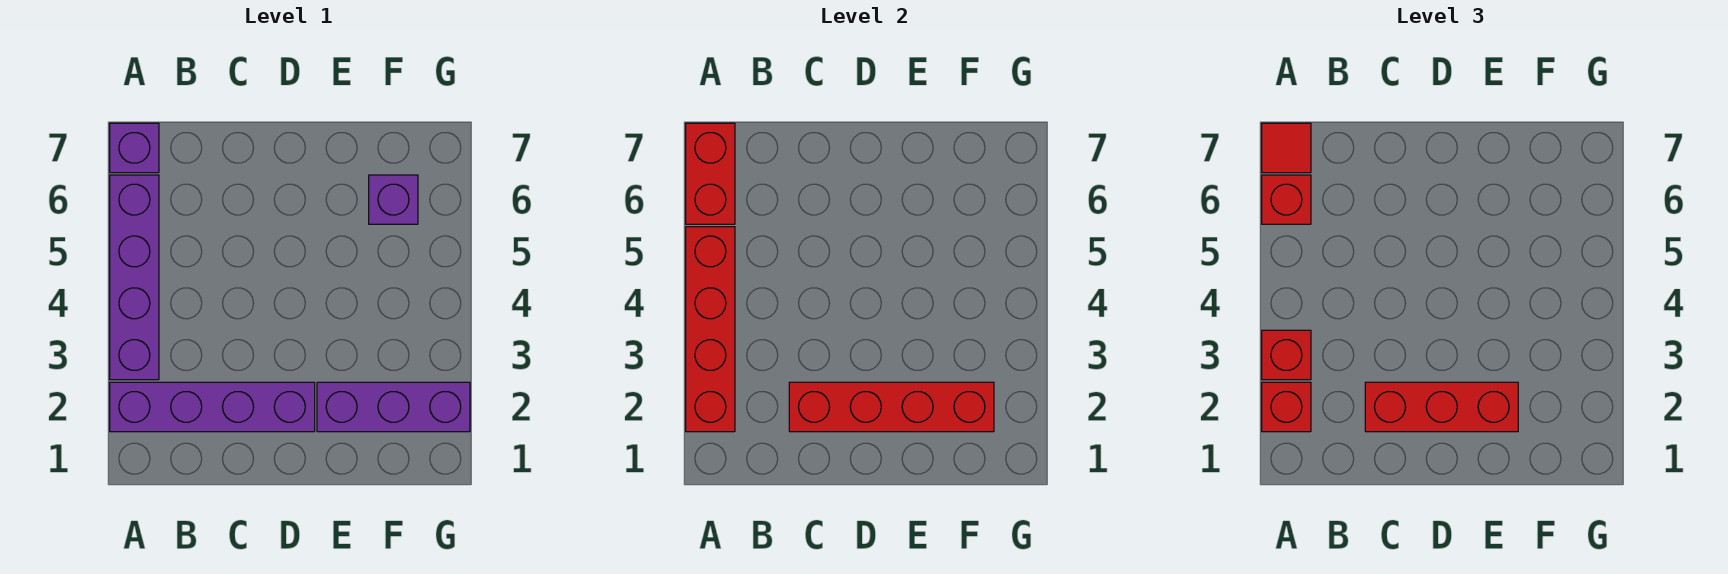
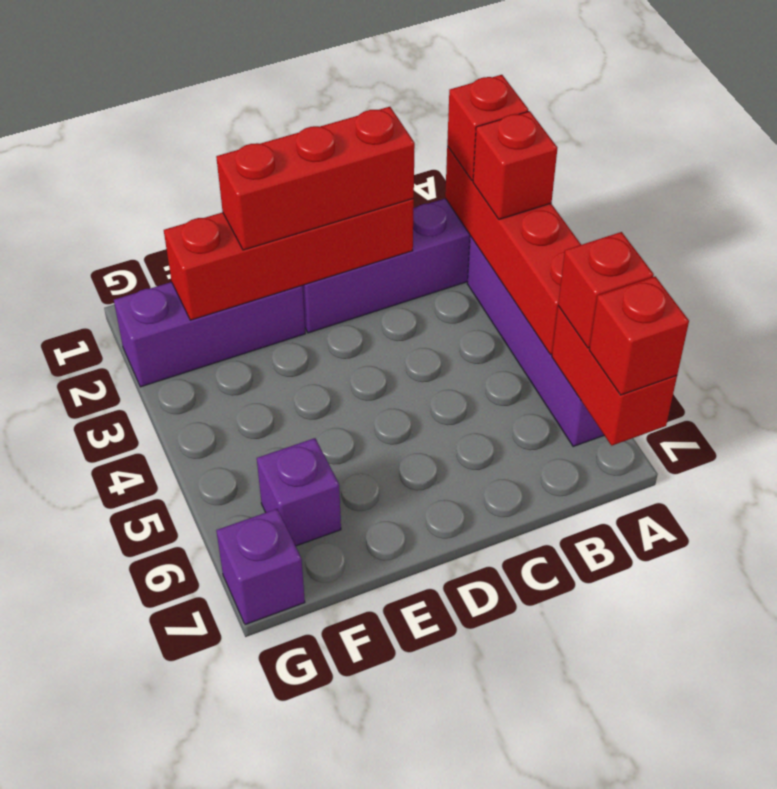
purple 1x1 brick [110,123,159,173] -> purple 1x1 brick moved to [216,509,305,625]
red 1x1 tile [1262,123,1311,173] -> red 1x1 brick [589,276,689,395]

